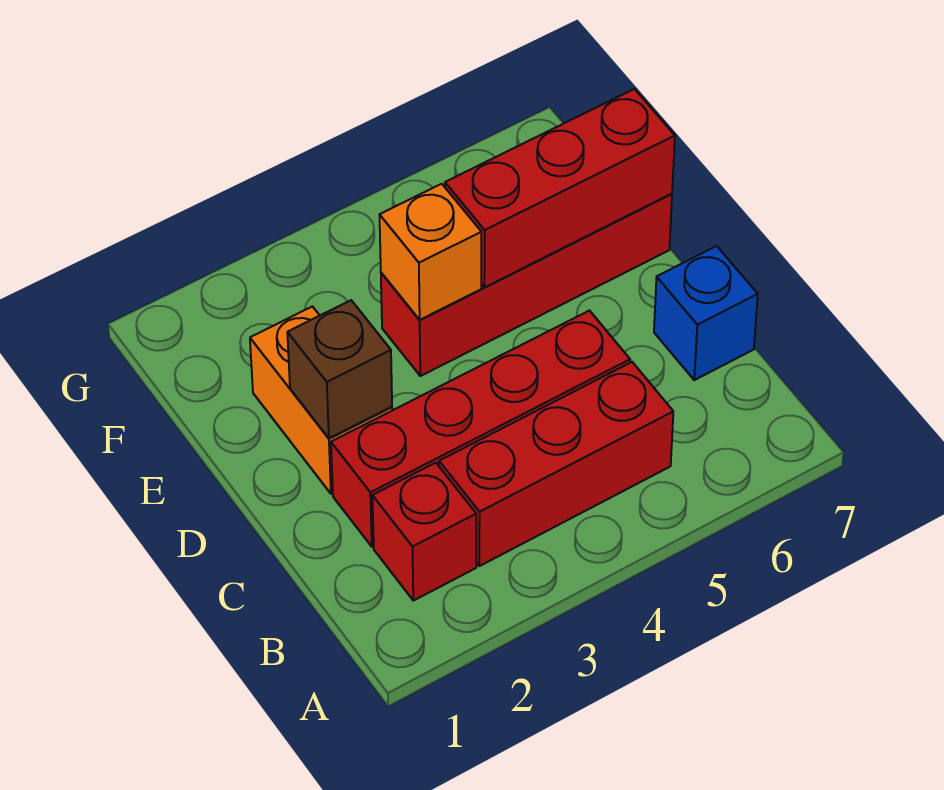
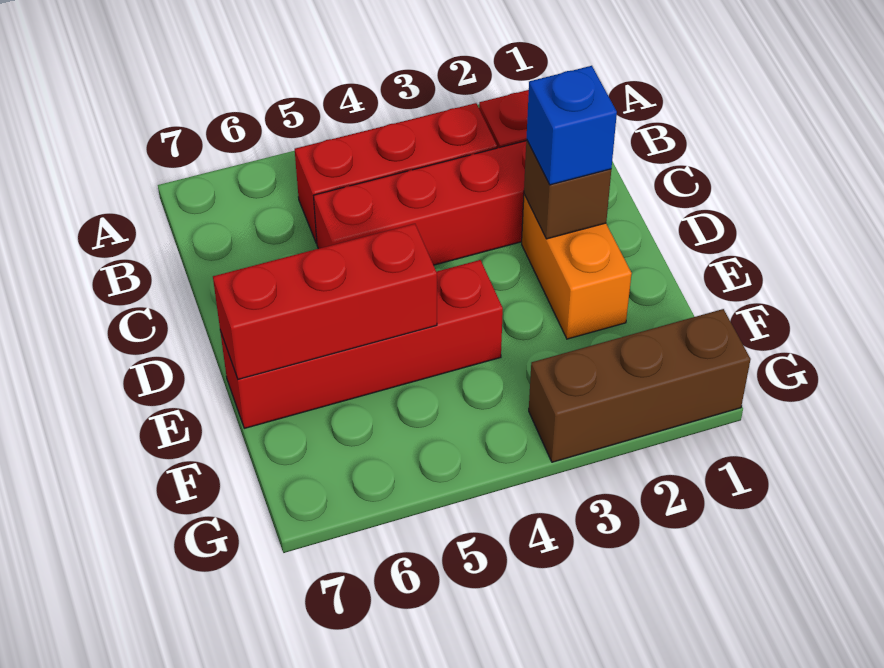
blue 1x1 brick [654,246,758,380] -> blue 1x1 brick moved to [526,66,617,185]
orange 1x1 brick [380,184,481,320] -> none
none -> brown 1x3 brick [529,309,751,462]

